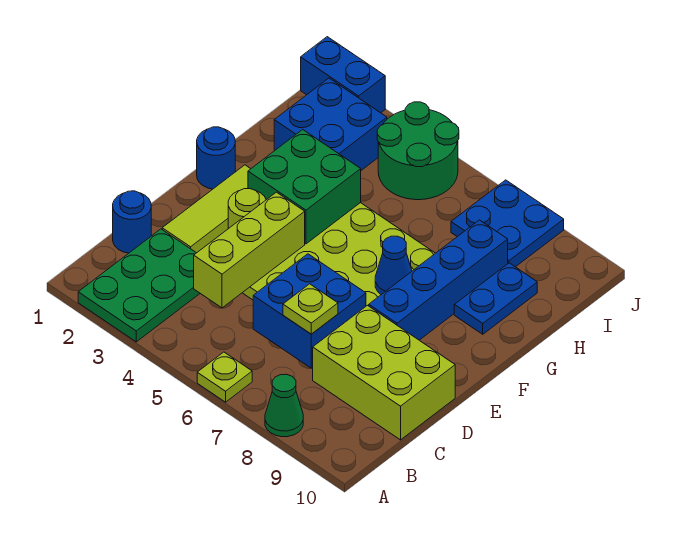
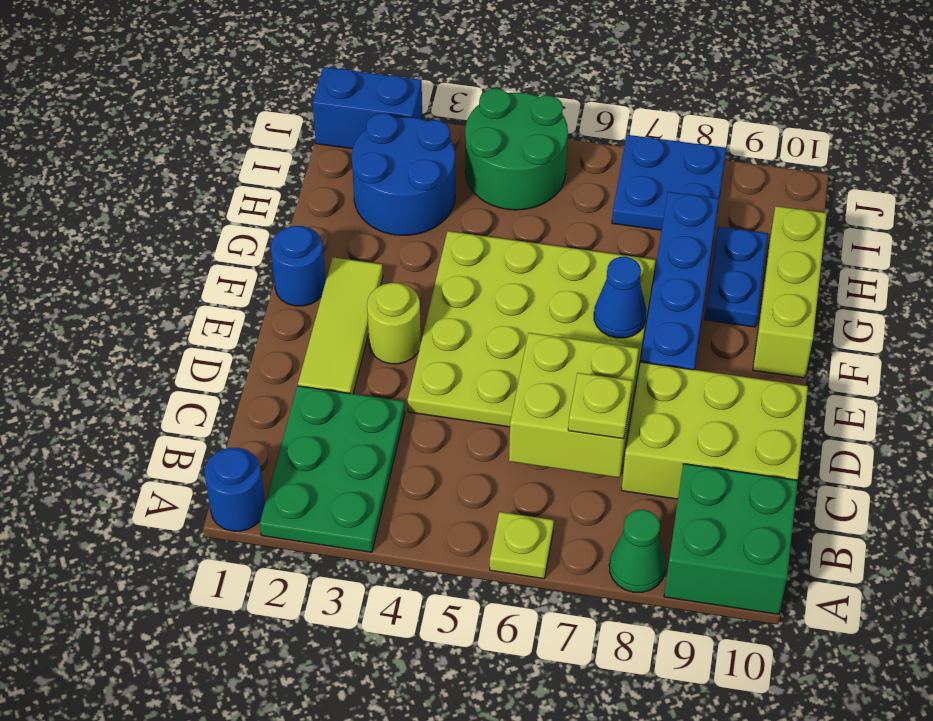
blue 1x1 round brick [113,191,151,253] -> blue 1x1 round brick moved to [204,448,265,531]
lime 1x3 brick [194,192,305,308] -> lime 1x3 brick moved to [753,206,827,378]
blue 2x2 brick [253,254,366,368] -> lime 2x2 brick [509,333,639,478]
green 2x2 brick [248,129,361,244] -> green 2x2 brick moved to [664,464,798,614]
blue 2x2 brick [274,78,387,170] -> blue 2x2 round brick [352,113,455,235]

